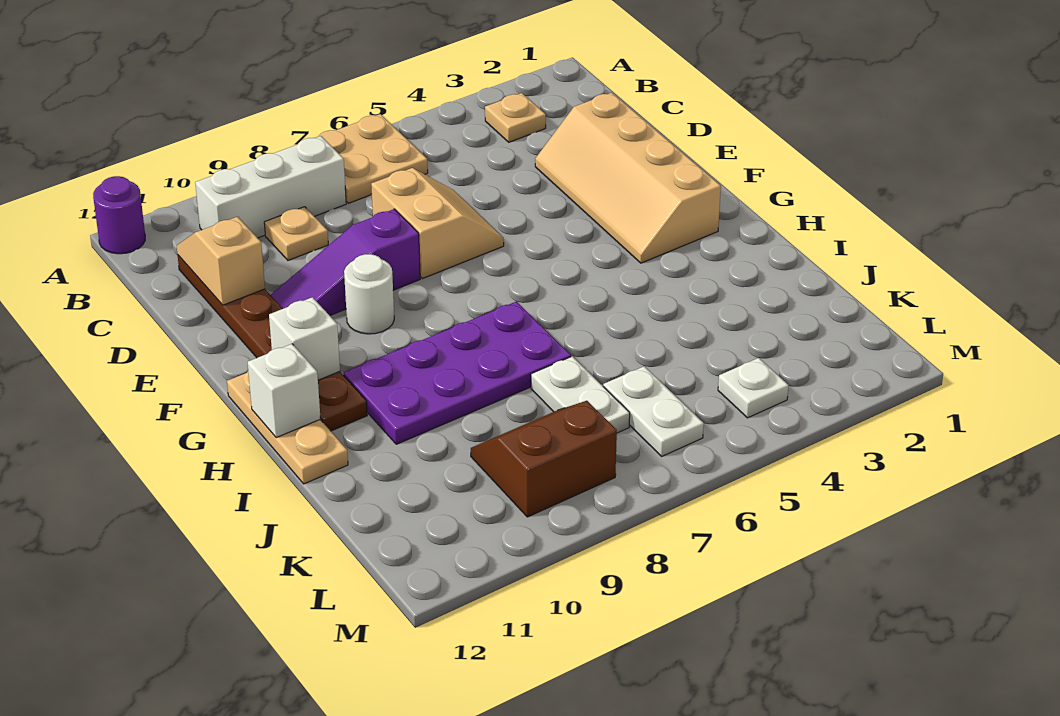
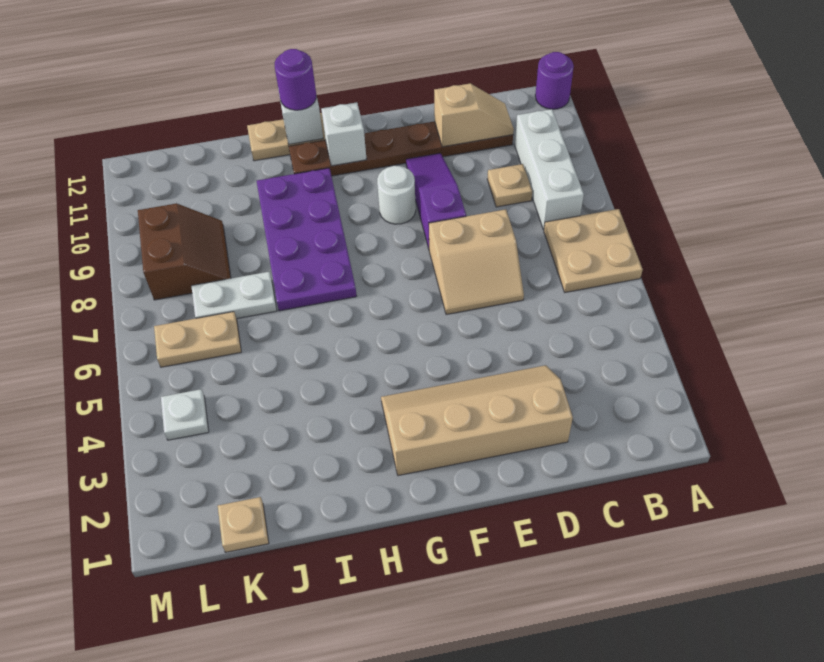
tan 1x1 plate [485,93,546,142] -> tan 1x1 plate moved to [218,497,269,552]
none -> purple 1x1 round brick [275,49,316,110]
white 1x2 plate [603,366,704,456] -> tan 1x2 plate [154,312,241,367]

